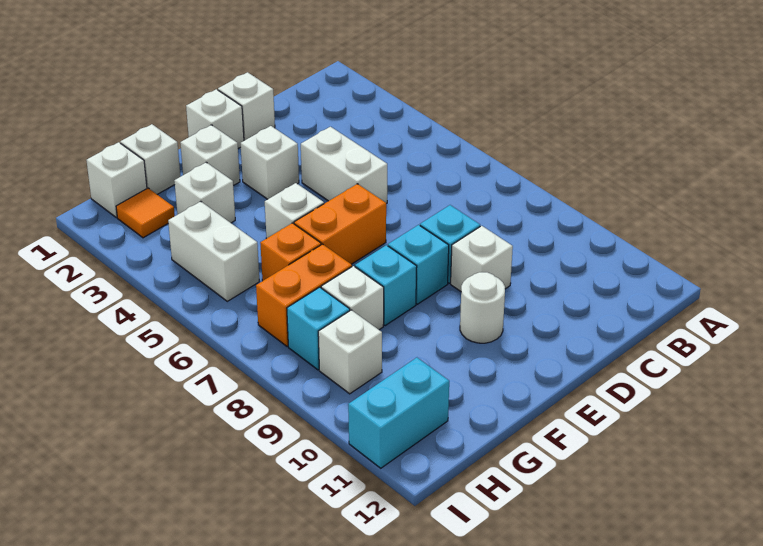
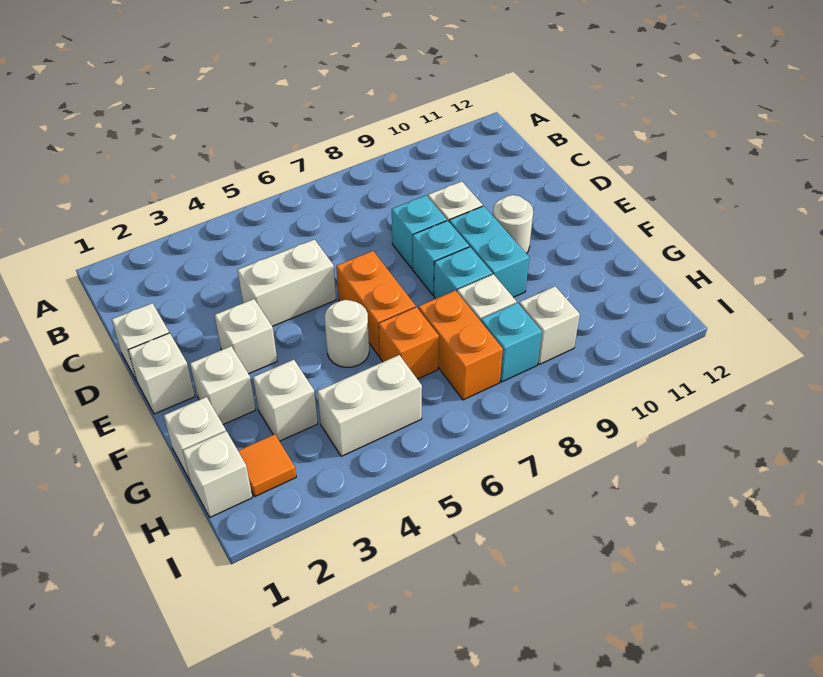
white 1x1 brick [265,183,324,238] -> white 1x1 round brick [325,300,369,367]
cyan 1x2 brick [348,358,449,468] -> cyan 1x2 brick moved to [449,206,529,297]

